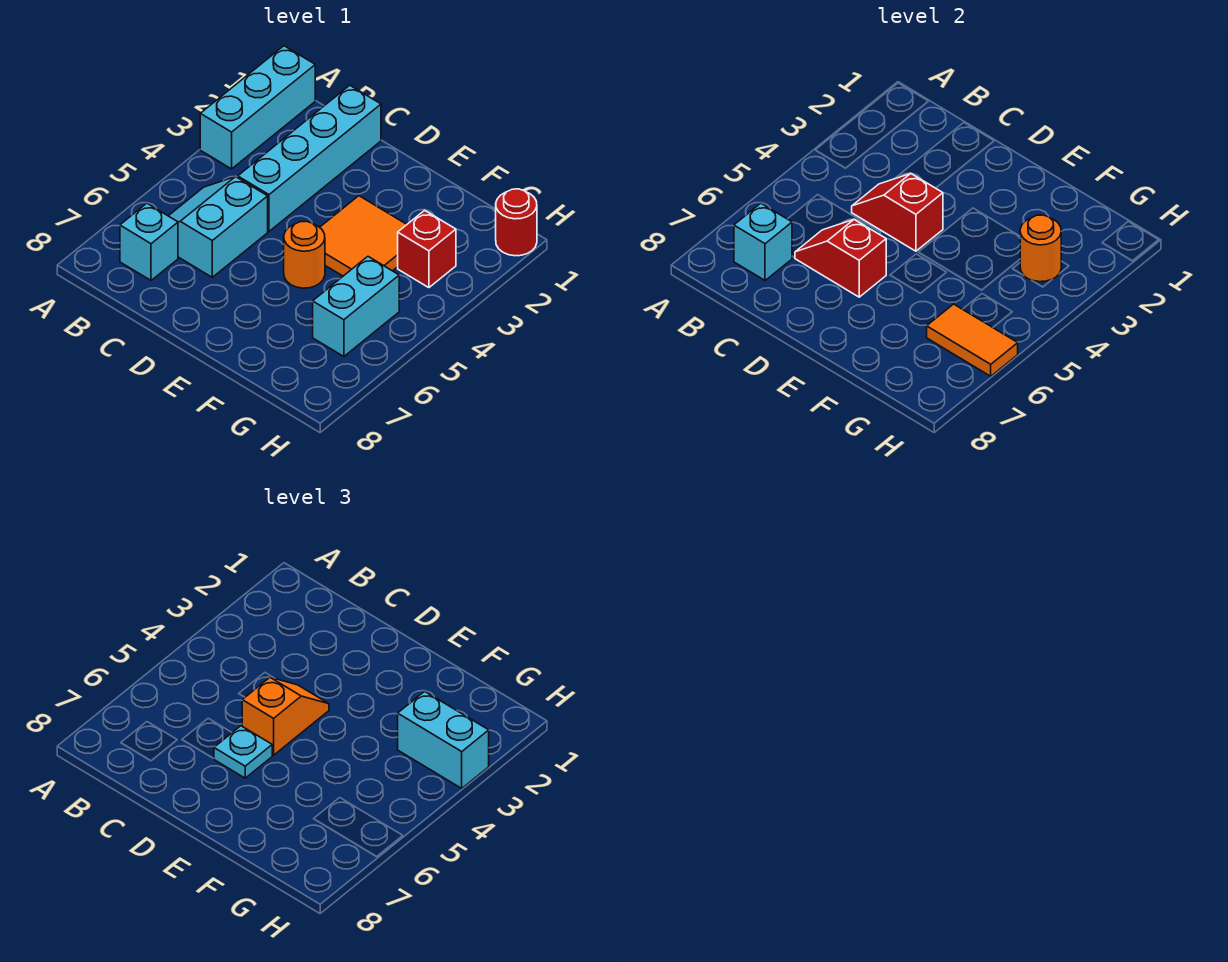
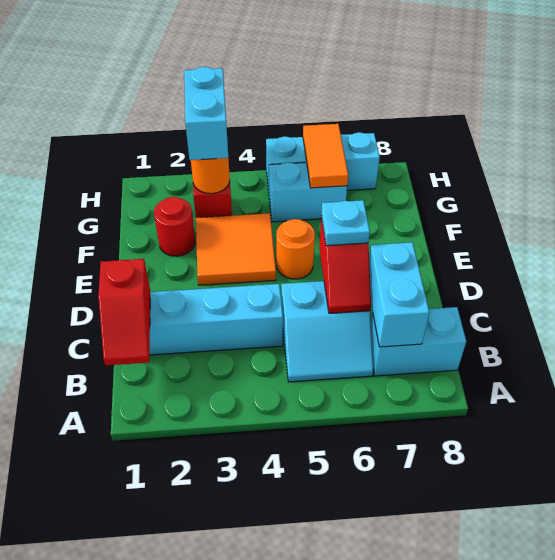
cyan 1x3 brick [200,46,315,169] -> cyan 1x3 brick moved to [266,132,380,190]
cyan 1x1 brick [120,203,178,280] -> cyan 1x2 brick [371,307,466,376]
cyan 1x1 brick [734,203,792,280] -> cyan 1x2 brick [369,242,429,347]
red 1x2 slope [852,173,943,251] -> red 1x2 slope moved to [98,259,150,365]
orange 1x2 slope [242,678,329,755] -> none
red 1x1 round brick [496,189,537,256] -> red 1x1 round brick moved to [154,197,195,256]

